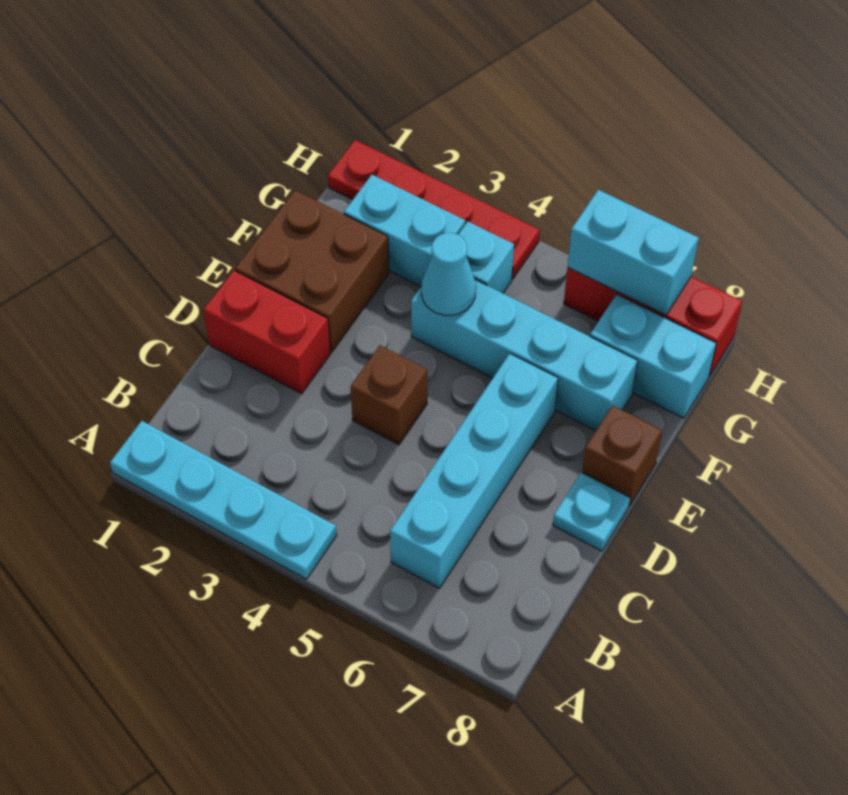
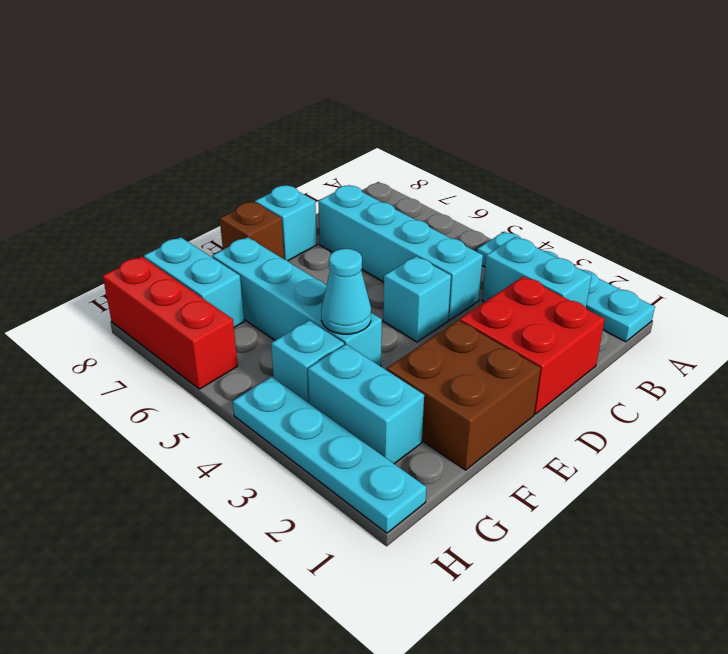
cyan 1x4 brick [390,354,558,588] -> cyan 1x4 brick turned to [318,185,483,320]
red 1x2 brick [204,271,331,394] -> red 2x2 brick [460,276,605,414]
brown 1x1 brick [351,345,427,445] -> cyan 1x1 brick [383,256,451,342]
cyan 1x1 plate [553,472,630,551] -> cyan 1x1 brick [255,185,317,261]
red 1x4 plate [328,140,540,279] -> cyan 1x4 plate [233,377,426,533]
cyan 1x2 brick [568,190,699,315] -> cyan 1x2 brick moved to [482,237,592,308]

